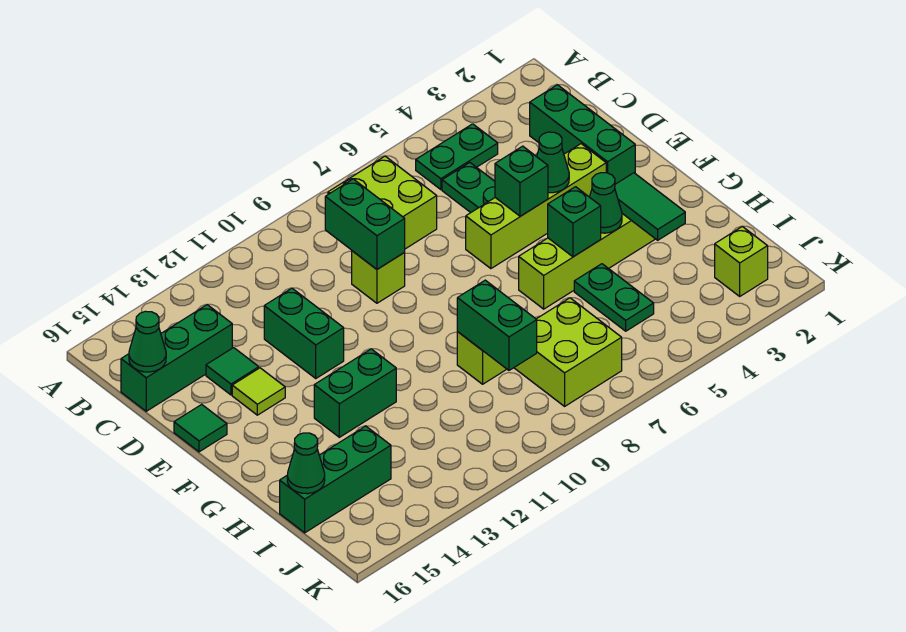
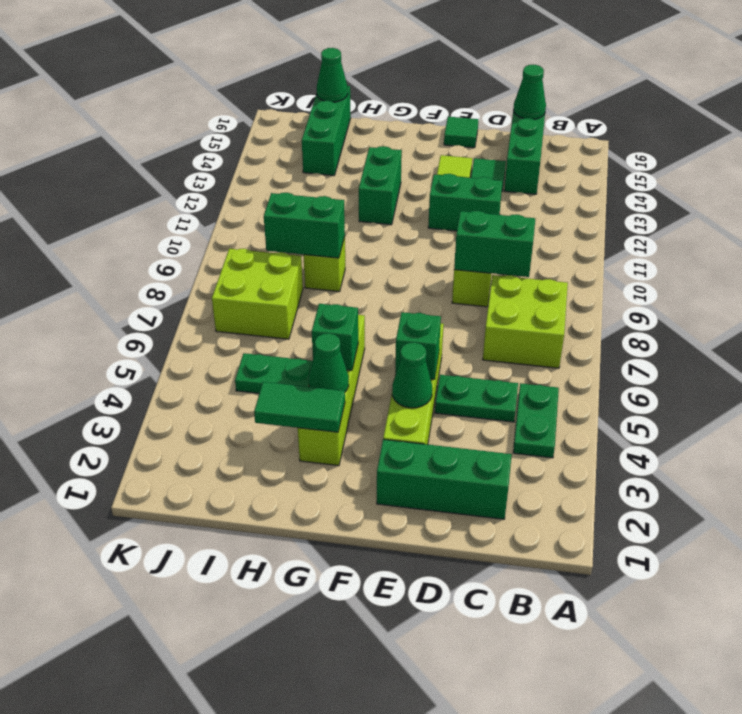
lime 1x1 brick [715,226,768,296] -> none

